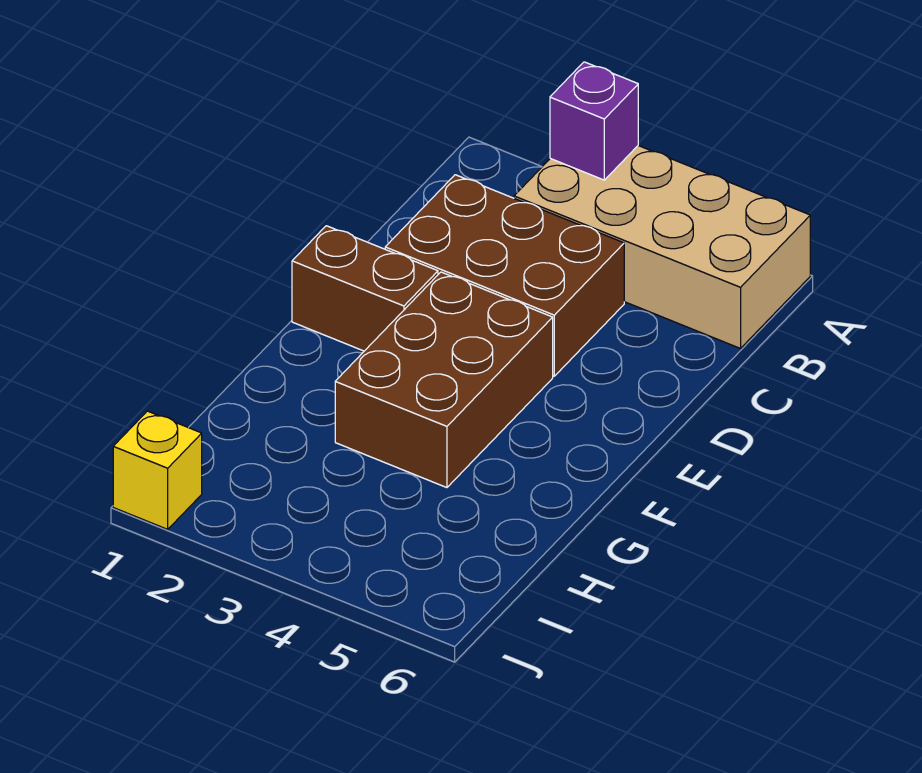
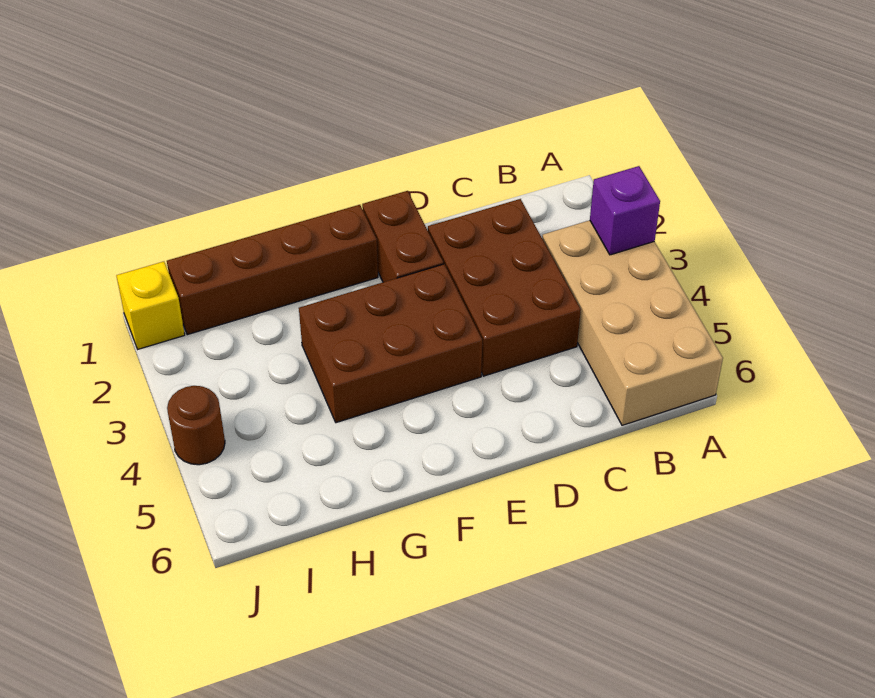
none -> brown 1x4 brick [167,205,378,335]
none -> brown 1x1 round brick [167,386,225,465]

